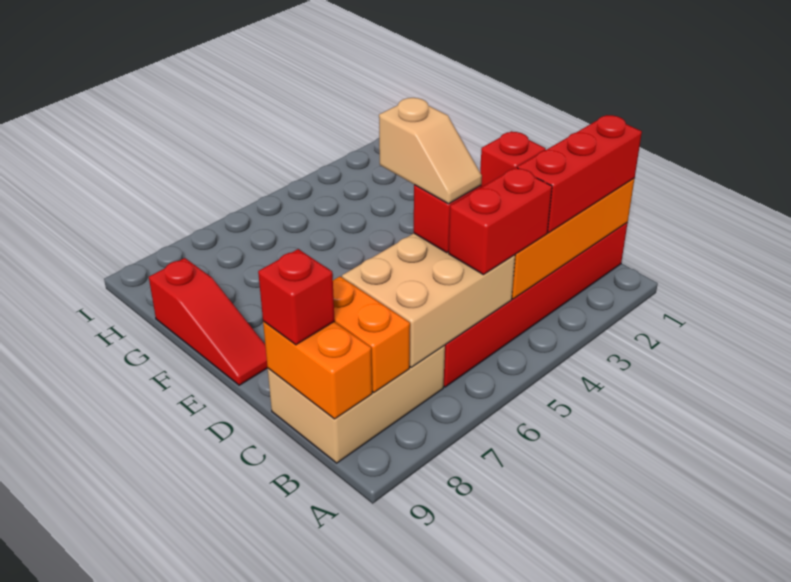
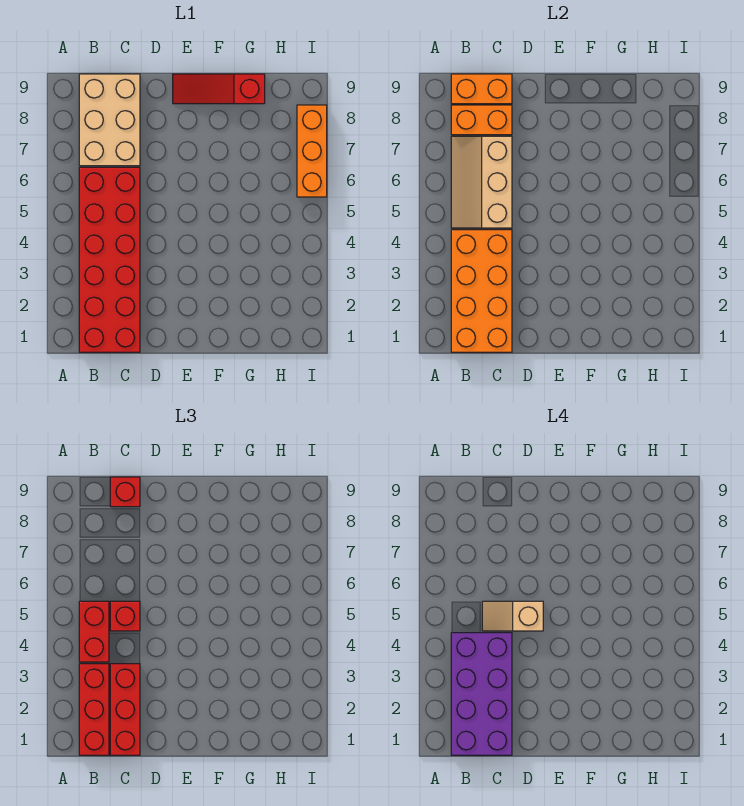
none -> purple 2x4 brick [451,633,512,755]
tan 2x3 brick [342,233,515,367] -> tan 2x3 slope [451,136,512,228]
red 1x1 brick [480,131,546,187] -> red 1x3 brick [110,664,140,755]
none -> orange 1x3 brick [297,105,327,197]

